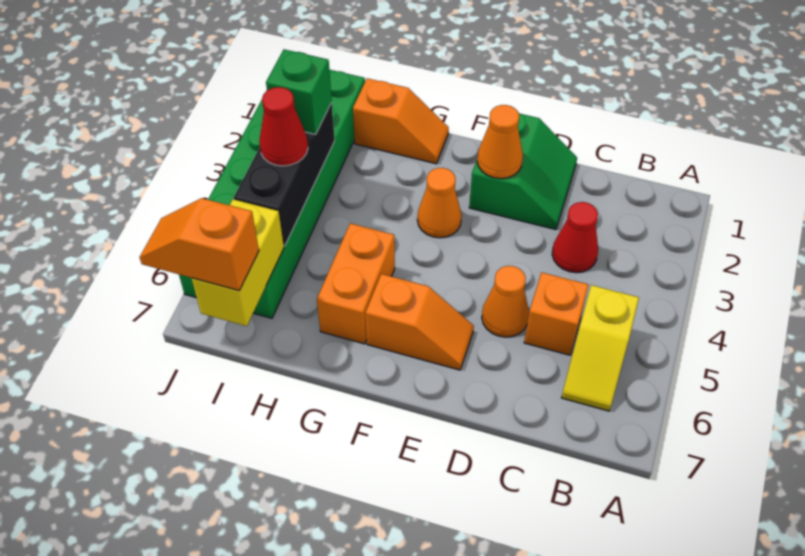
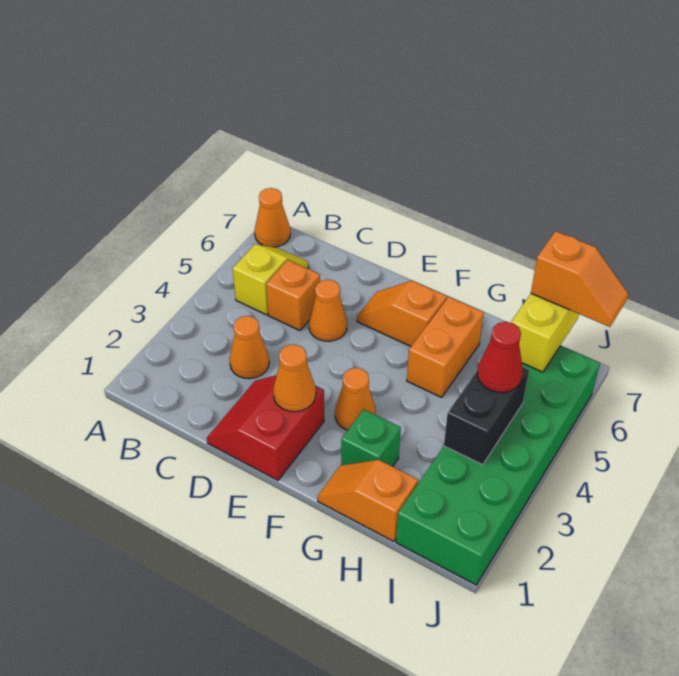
none -> orange 1x1 cone [255,188,290,247]
red 1x1 cone [552,202,598,273] -> orange 1x1 cone [230,316,269,379]
green 2x2 slope [469,113,577,230] -> red 2x2 slope [207,375,324,480]
black 1x3 brick [234,103,335,246] -> black 1x2 brick [444,367,529,465]
green 1x1 brick [266,49,332,134] -> green 1x1 brick moved to [341,409,401,467]

